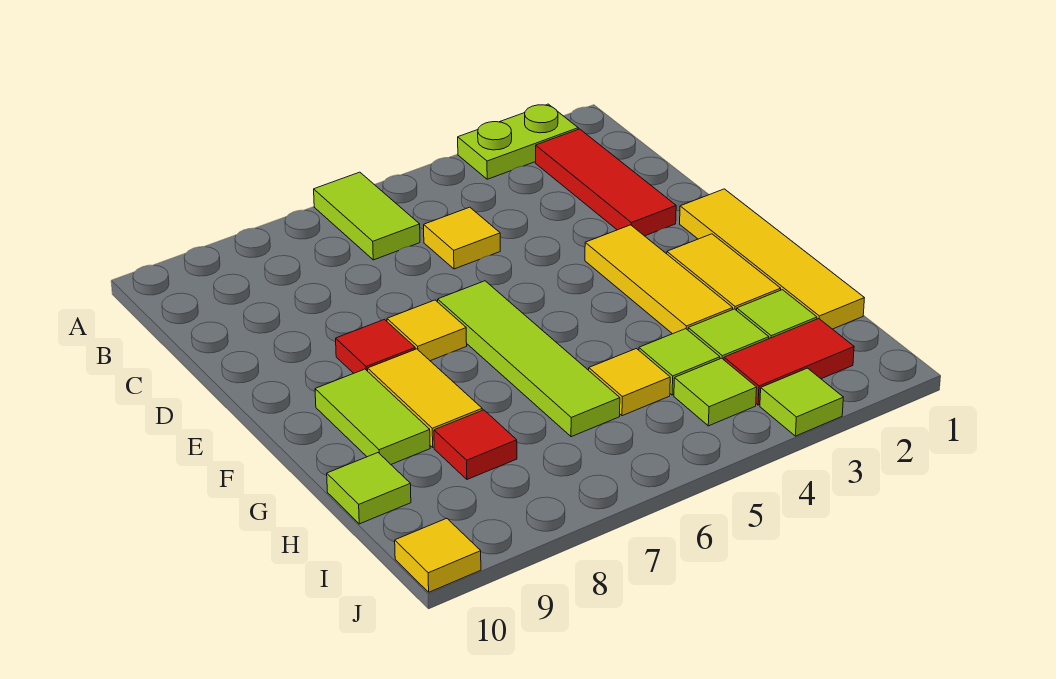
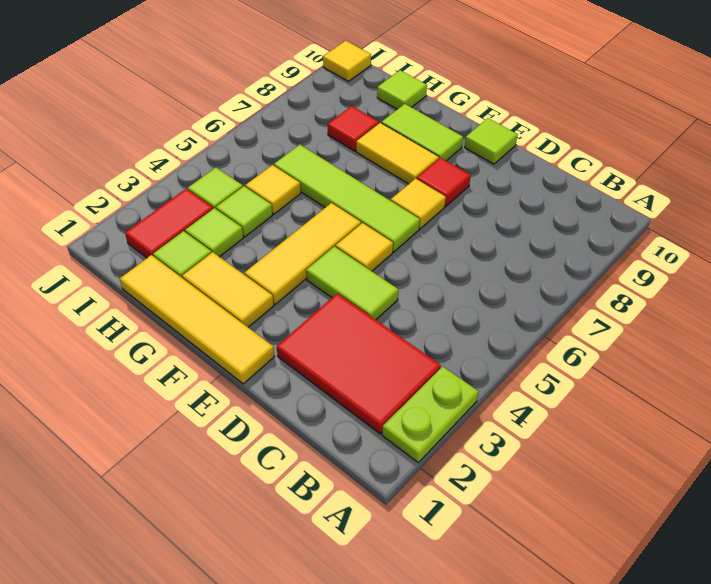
lime 1x2 tile [314,172,420,260] -> lime 1x2 tile moved to [306,246,398,320]
red 1x3 tile [536,129,676,236] -> red 2x3 tile [277,293,441,434]
yellow 1x1 tile [424,207,500,269] -> yellow 1x1 tile moved to [336,223,393,271]
yellow 1x3 tile [585,225,733,334] -> yellow 1x3 tile turned to [245,203,361,304]
lime 1x1 tile [760,368,843,436] -> lime 1x1 tile moved to [465,118,517,164]

